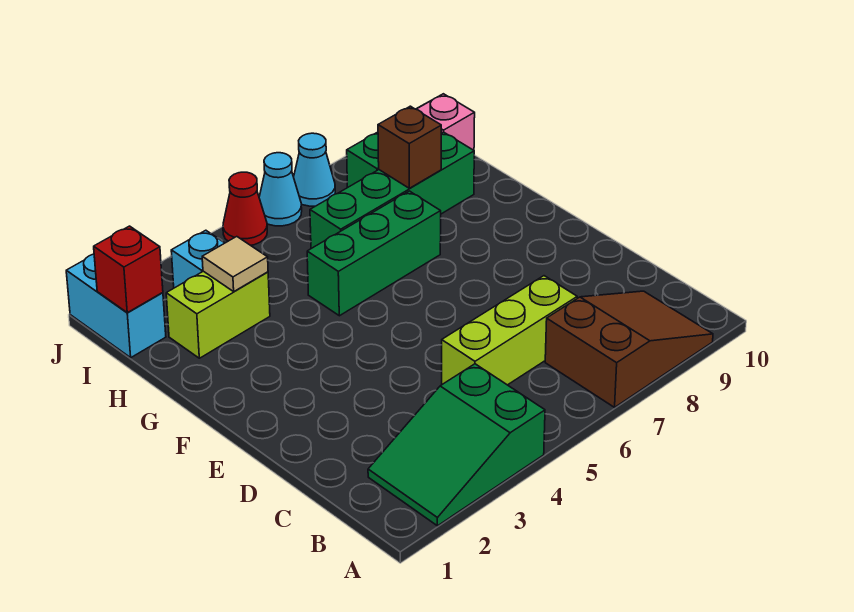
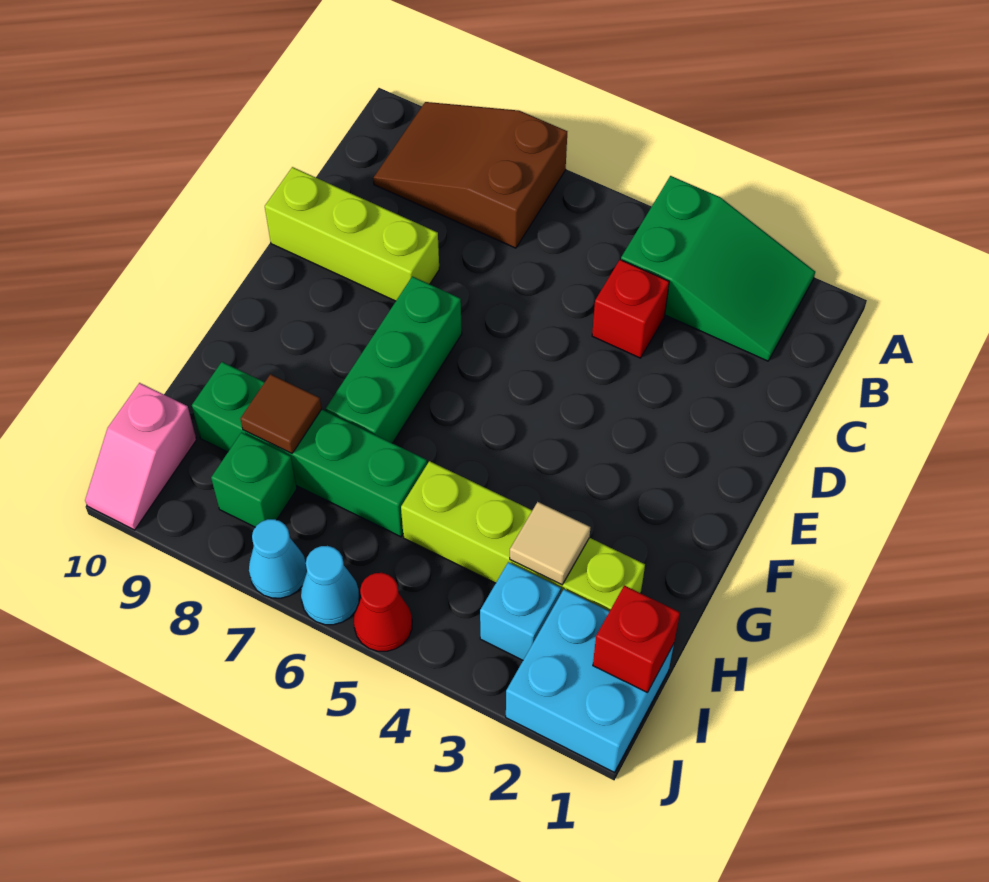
none -> red 1x1 brick [592,260,669,358]
lime 1x3 brick [442,276,577,385] -> lime 1x3 brick moved to [265,167,439,301]
green 1x3 brick [307,191,441,316] -> green 1x3 brick turned to [326,276,462,443]
lime 1x2 brick [166,271,270,358] -> lime 1x4 brick [401,461,645,611]
brown 1x1 brick [378,106,441,188] -> brown 1x1 tile [241,374,322,453]
cyan 1x2 brick [66,254,166,358] -> cyan 2x2 brick [506,589,674,772]

